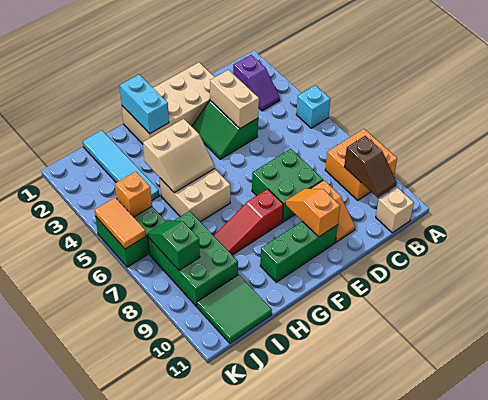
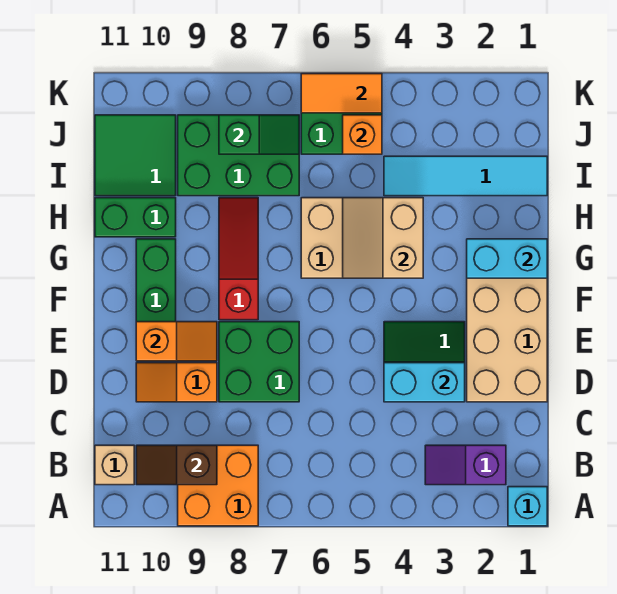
cyan 1x1 brick [296,85,330,128] -> cyan 1x1 brick moved to [508,487,547,526]
tan 1x2 brick [210,70,259,128] -> cyan 1x2 brick [384,363,465,402]
none -> green 1x2 brick [95,198,176,237]

